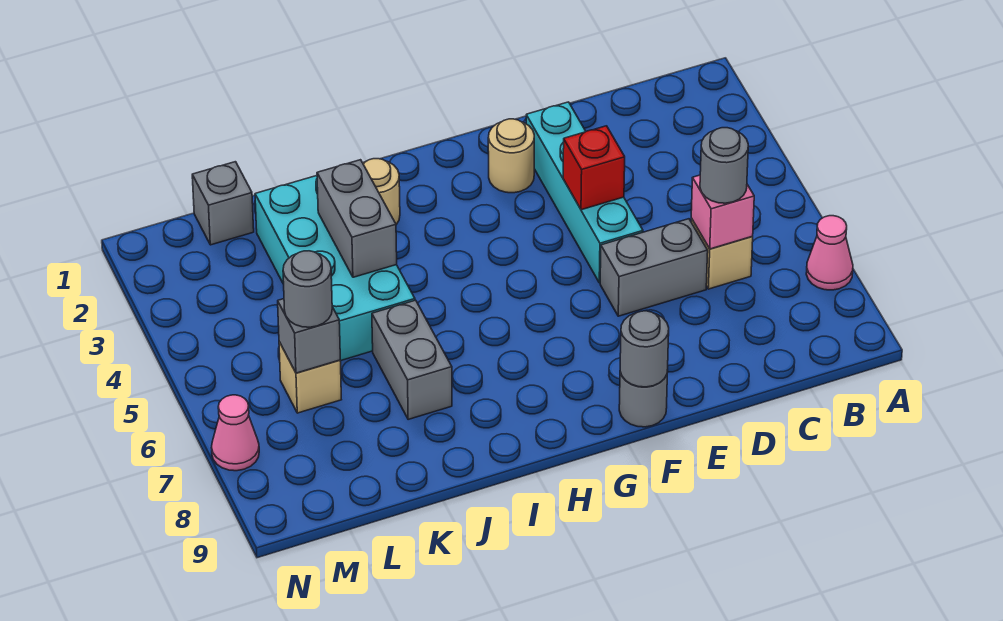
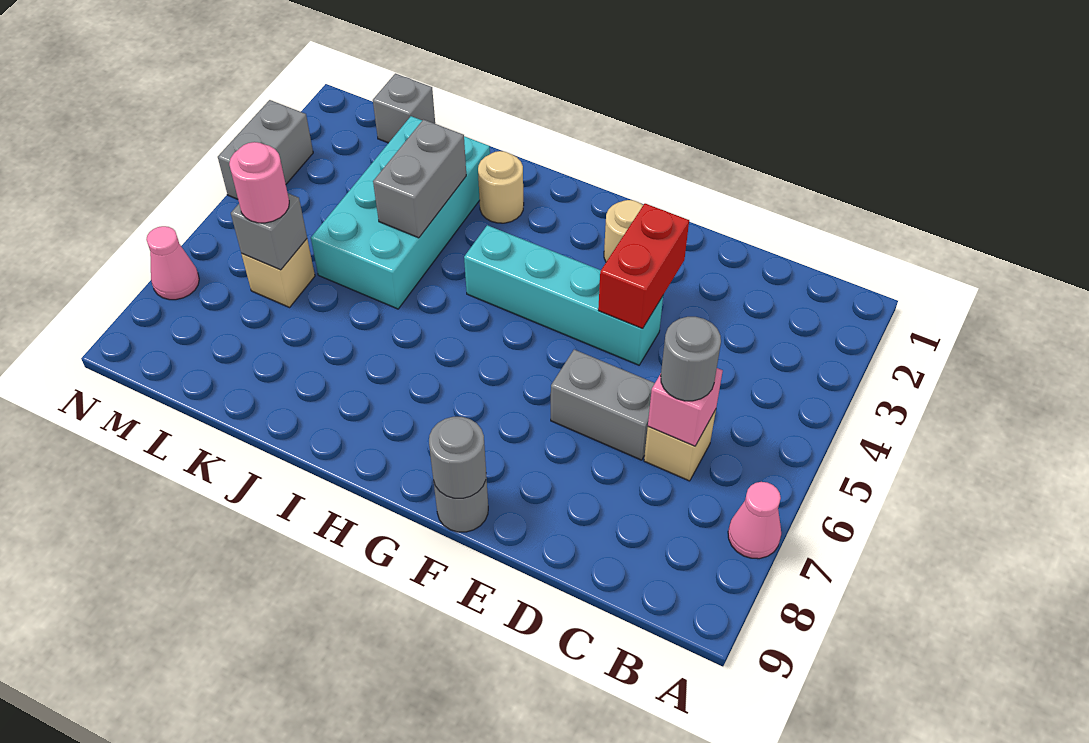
cyan 1x4 brick [526,102,643,283] -> cyan 1x4 brick turned to [464,225,663,365]
red 1x1 brick [563,126,625,210] -> red 1x2 brick [598,204,689,329]
grey 1x2 brick [372,300,452,420] -> grey 1x2 brick moved to [218,100,313,199]
grey 1x1 round brick [283,251,332,327] -> pink 1x1 round brick [229,142,289,223]

